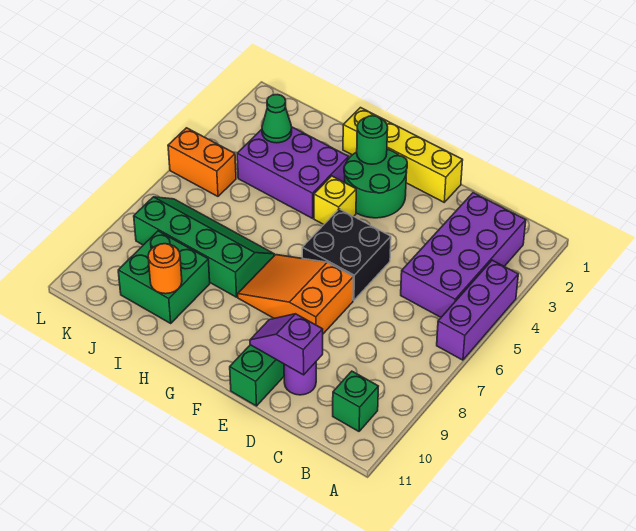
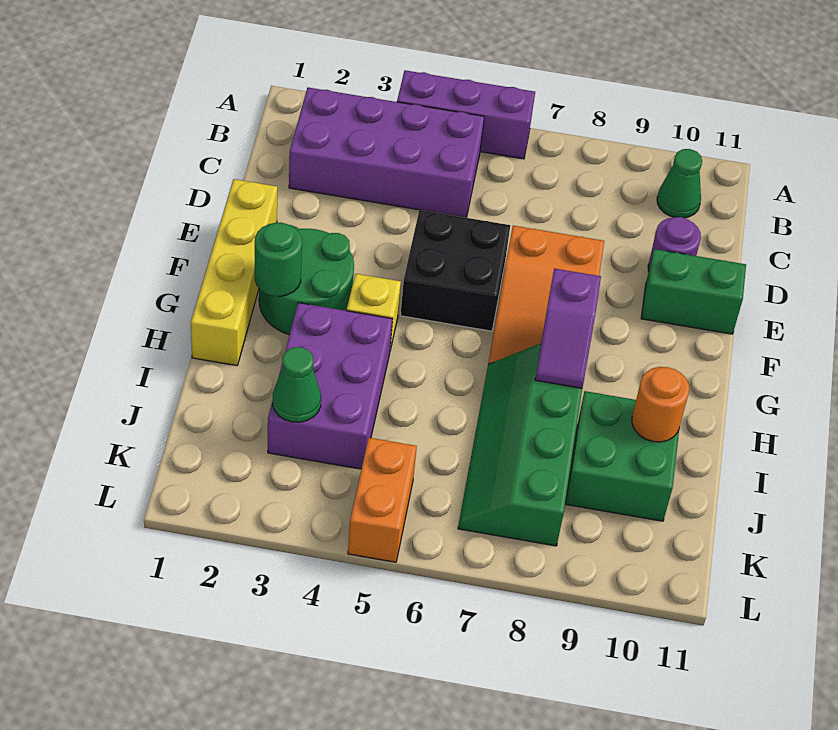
green 1x1 brick [333,371,378,431] -> green 1x1 cone [657,149,702,218]
purple 1x2 slope [250,314,323,375] -> purple 1x2 slope moved to [535,268,601,388]

